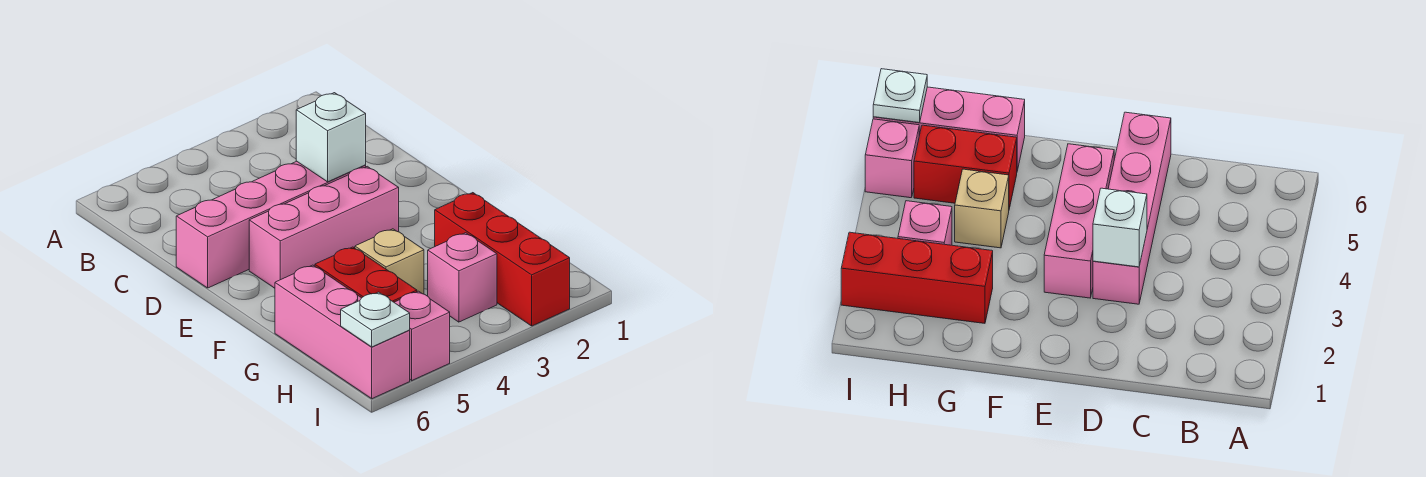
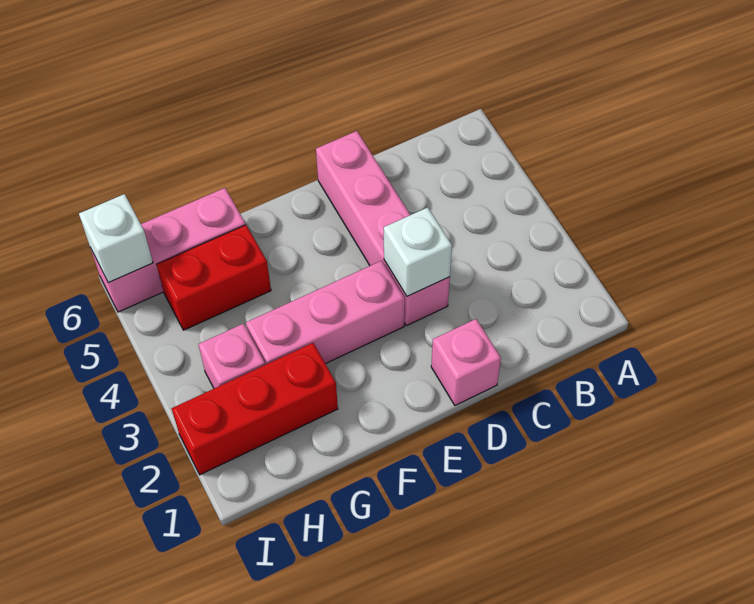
pink 1x3 brick [249,166,399,288] -> pink 1x3 brick turned to [246,261,405,365]
tan 1x1 brick [355,229,424,294] -> none
pink 1x1 brick [394,291,450,380] -> pink 1x1 brick moved to [431,319,501,405]
white 1x1 plate [341,292,410,347] -> white 1x1 brick [79,194,153,283]

